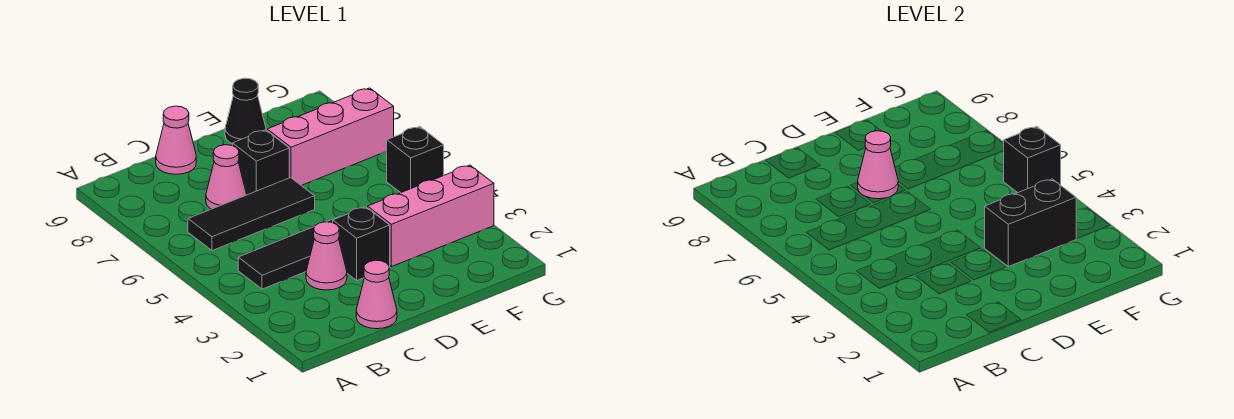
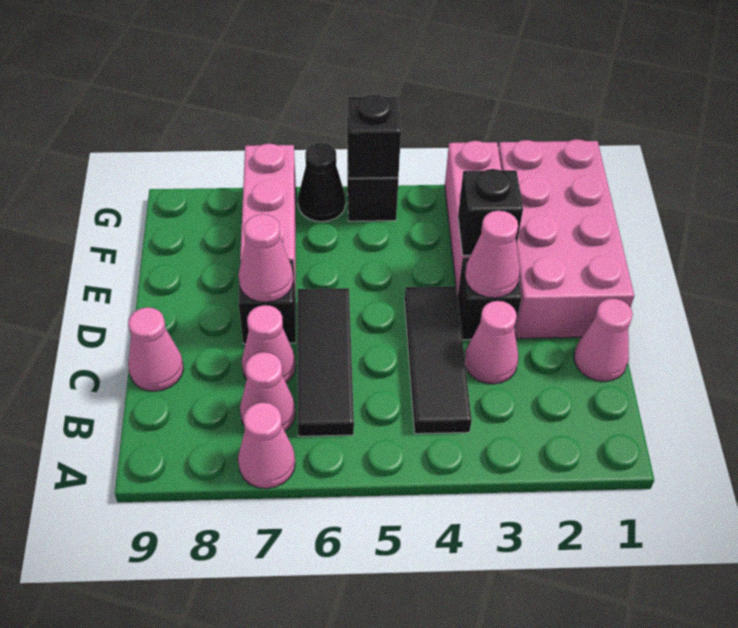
none -> pink 1x1 cone [238,403,295,489]
none -> pink 1x1 cone [240,352,295,431]
none -> pink 2x4 brick [498,139,634,339]
none -> pink 1x1 cone [465,211,520,298]
black 1x2 brick [985,179,1076,267] -> black 1x1 brick [458,169,523,256]
black 1x1 cone [225,78,266,144] -> black 1x1 cone moved to [298,143,345,222]

